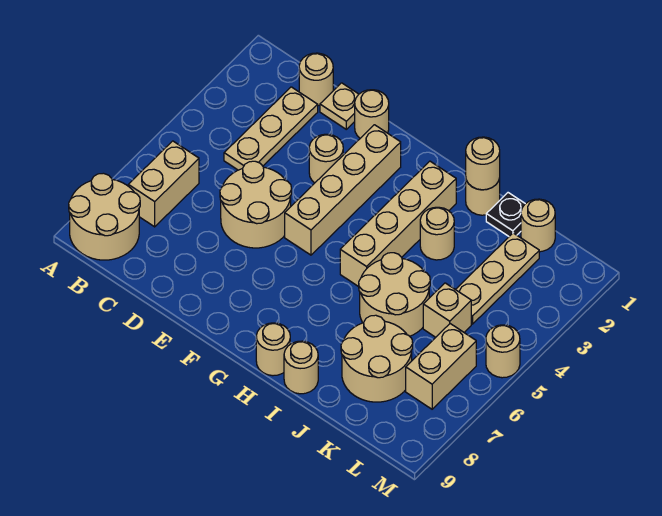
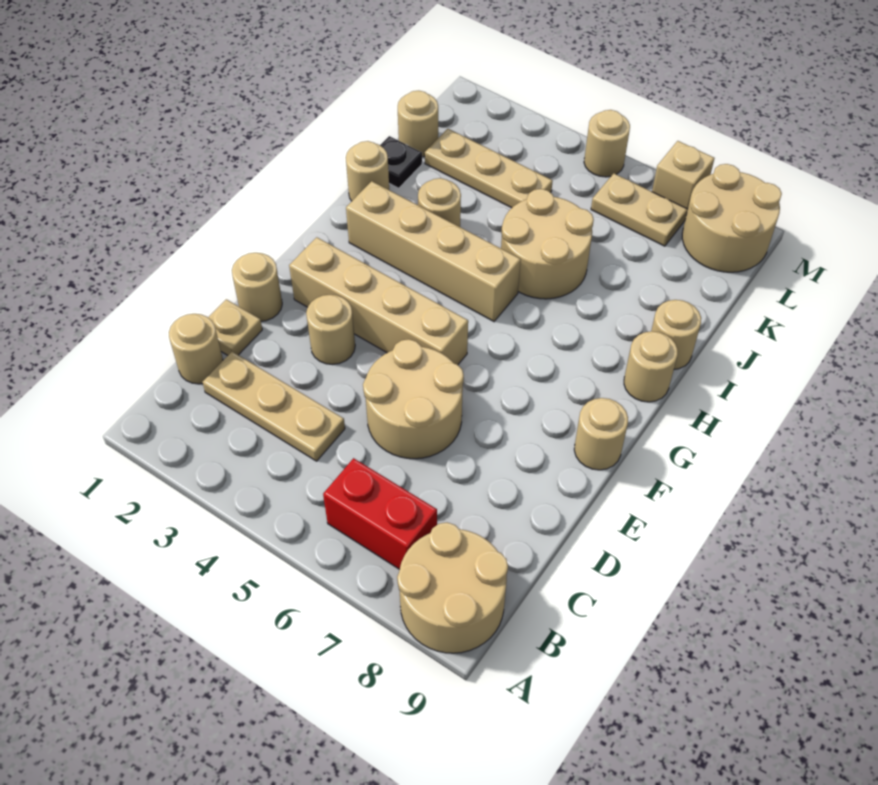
tan 1x2 brick [128,141,199,227] -> red 1x2 brick [323,458,437,569]
tan 1x1 round brick [466,137,500,190] -> tan 1x1 round brick moved to [574,398,628,470]
tan 2x2 round brick [341,315,413,402] -> tan 2x2 round brick moved to [682,164,782,272]
tan 1x1 brick [423,283,471,337] -> tan 1x1 brick moved to [652,141,714,209]
tan 1x2 brick [406,324,476,409] -> tan 1x2 plate [591,173,688,246]

